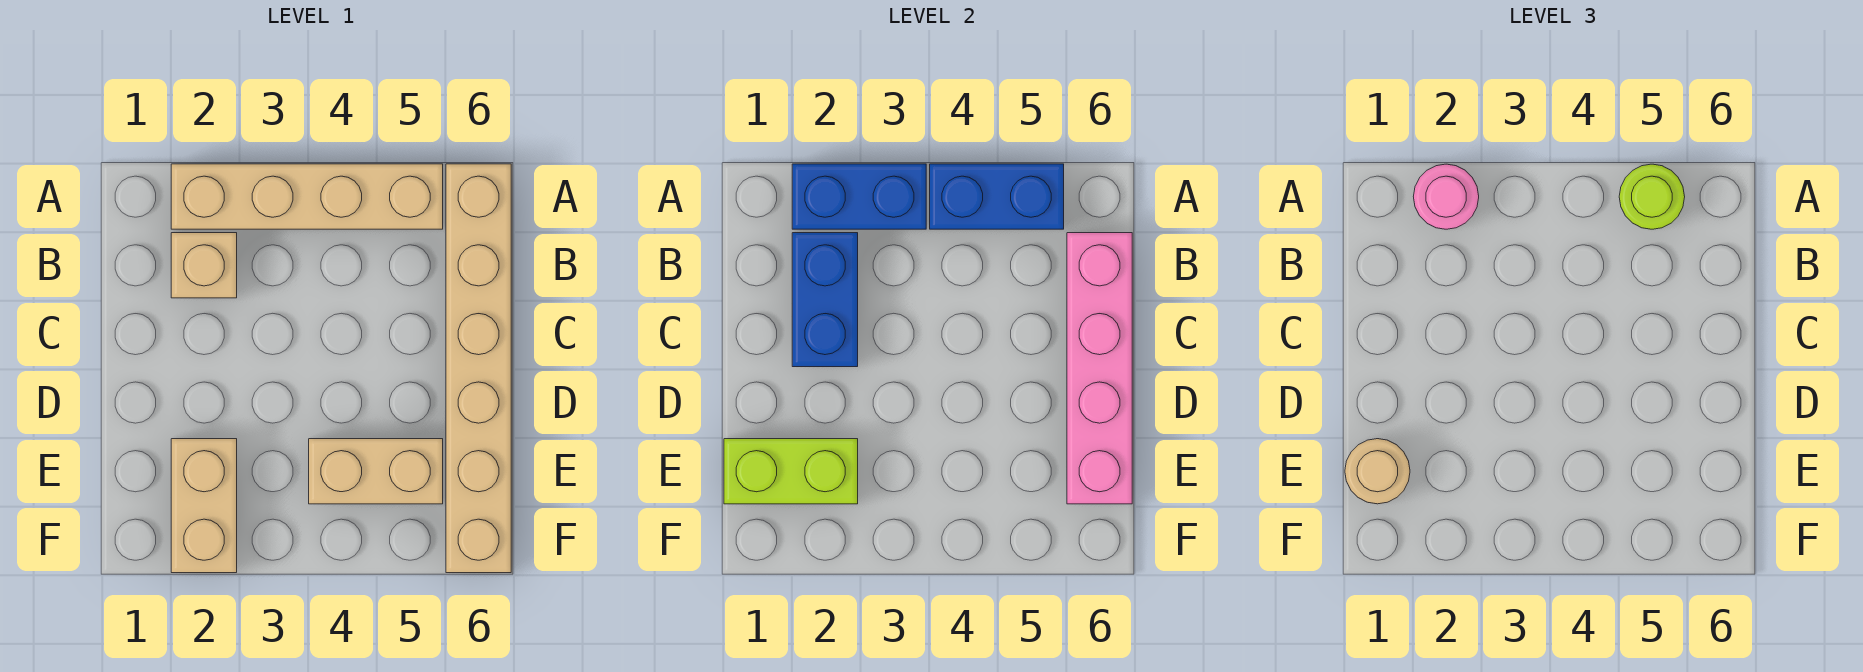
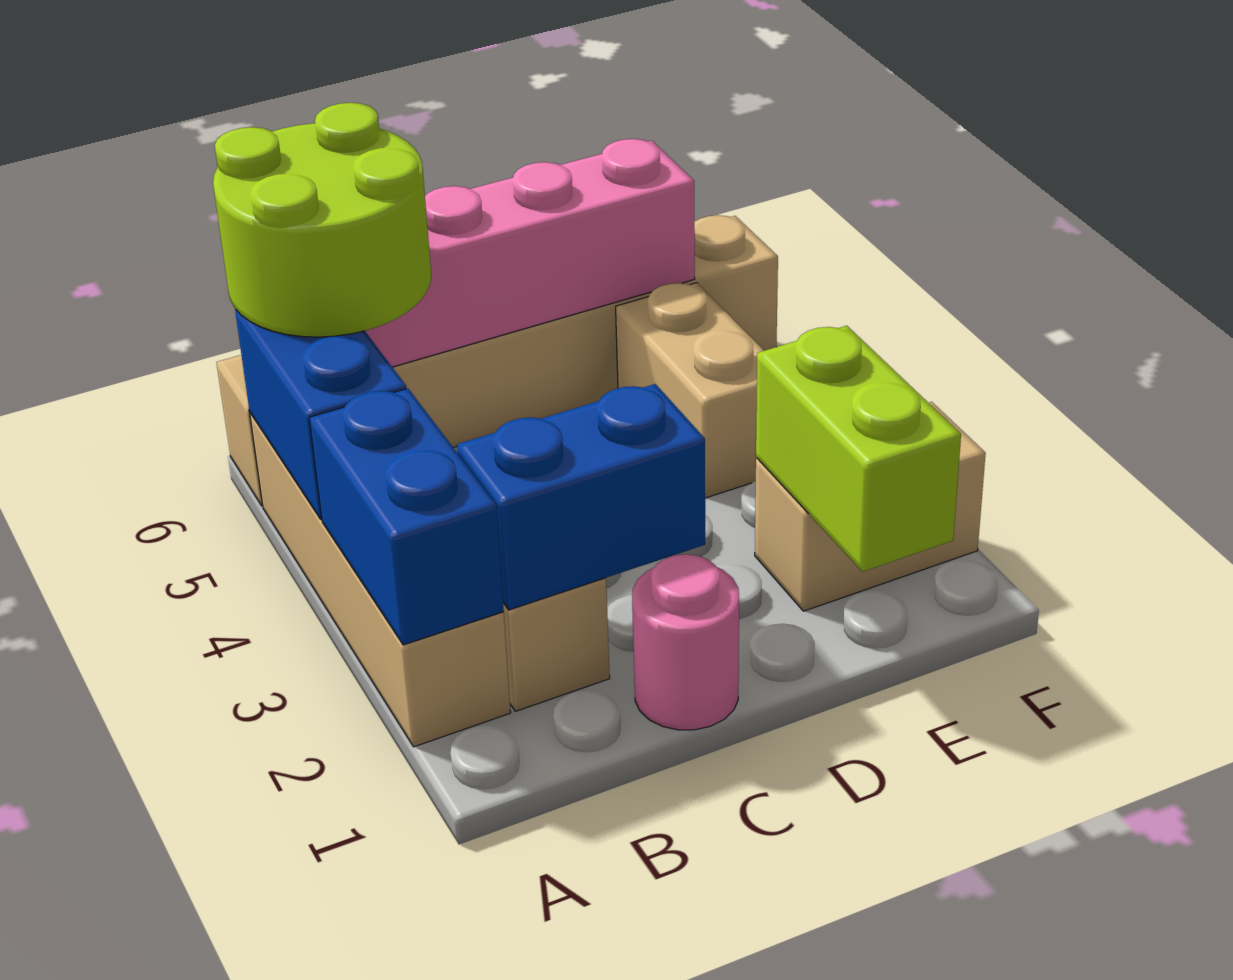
pink 1x1 round brick [1413,164,1479,229] -> pink 1x1 round brick moved to [632,554,739,730]
lime 1x1 round brick [1619,164,1685,229] -> lime 2x2 round brick [213,103,431,337]
tan 1x1 round brick [1345,439,1410,504] -> none

